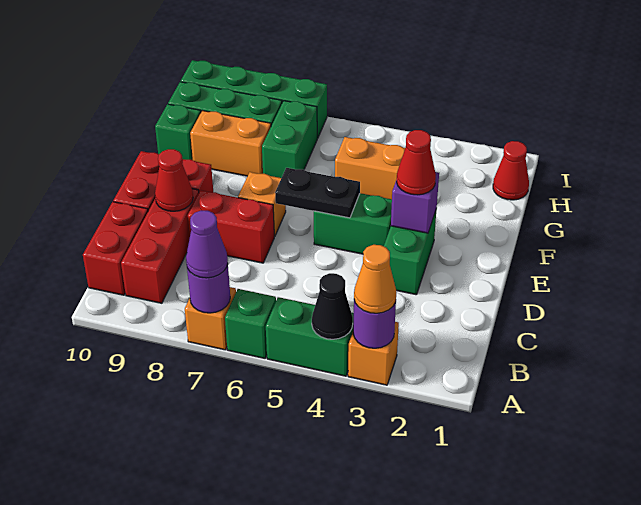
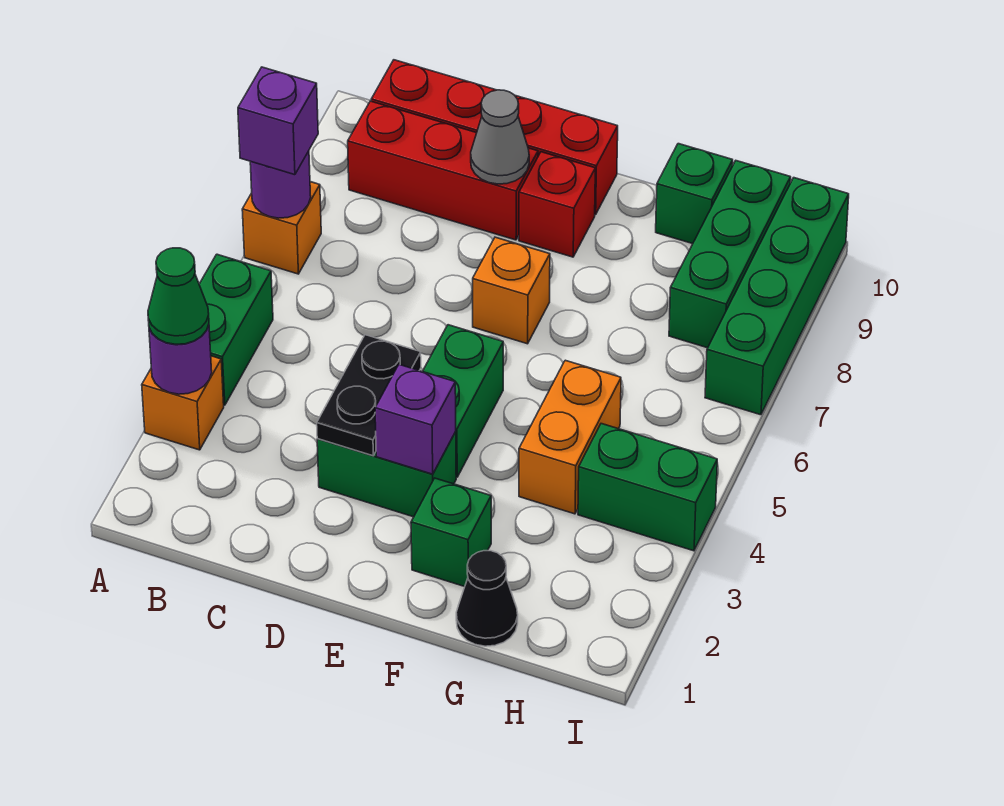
orange 1x1 cone [354,245,396,313] -> green 1x1 cone [148,248,209,344]
black 1x1 cone [312,273,353,339] -> black 1x1 cone moved to [456,551,518,646]
green 1x1 brick [225,289,276,358] -> green 1x1 brick moved to [411,478,491,587]
purple 1x1 cone [186,211,228,278] -> purple 1x1 brick [238,67,318,175]
red 1x2 brick [188,190,274,263] -> none
red 1x1 cone [155,149,193,211] -> grey 1x1 cone [471,90,529,184]
red 1x1 cone [397,130,436,195] -> none
black 1x2 plate [275,168,360,218] -> black 1x2 plate moved to [317,335,421,456]
green 1x2 brick [262,101,317,178] -> green 1x2 brick moved to [578,424,717,551]
orange 1x2 brick [190,111,271,176] -> none
red 1x1 cone [493,141,529,200] -> none

